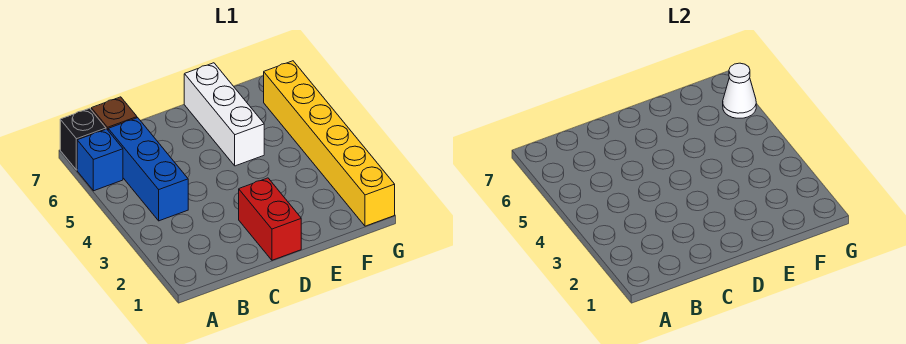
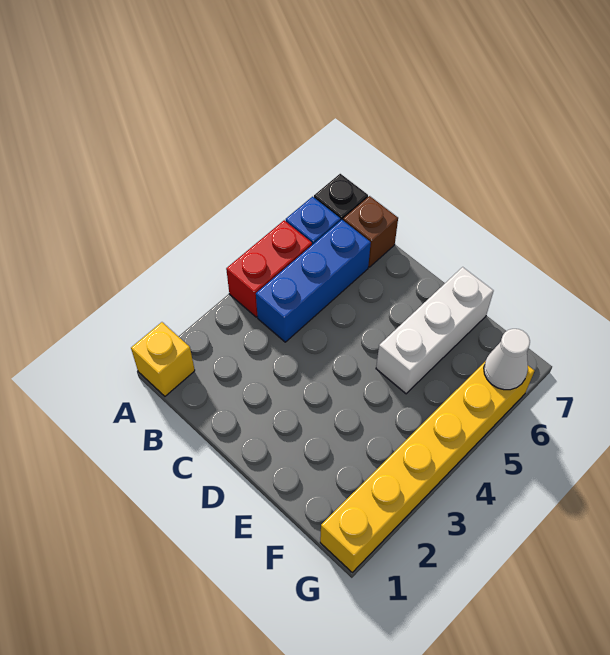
none -> yellow 1x1 brick [131,322,195,396]
red 1x2 brick [239,178,301,260] -> red 1x2 brick moved to [226,220,312,317]

